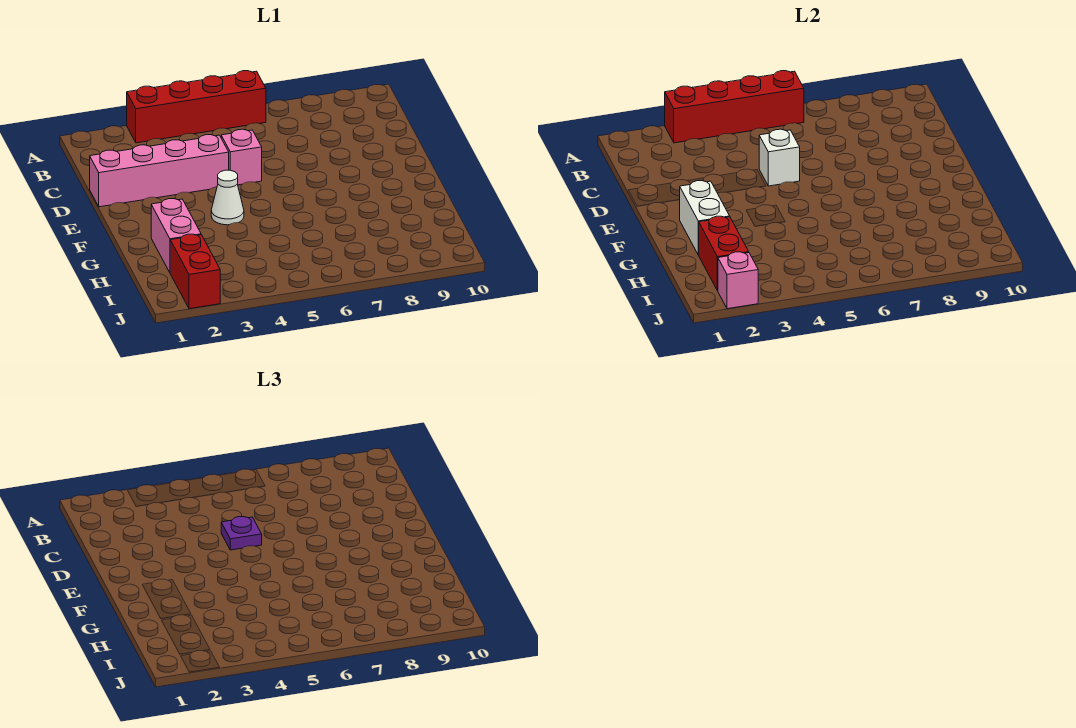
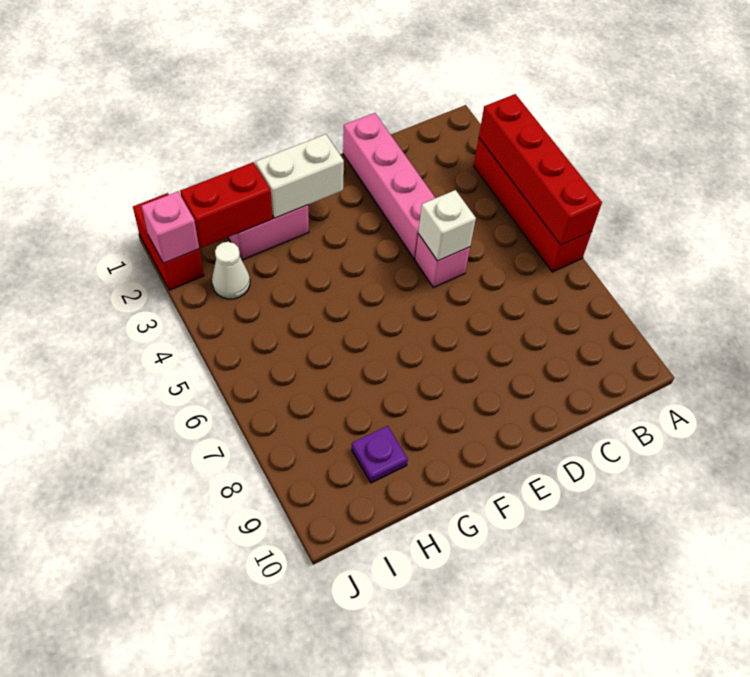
purple 1x1 plate [221,517,262,550] -> purple 1x1 plate moved to [352,426,408,483]
white 1x1 cone [211,170,244,225] -> white 1x1 cone moved to [212,242,250,299]
red 1x2 brick [170,234,220,309] -> red 1x2 brick turned to [133,193,204,290]

